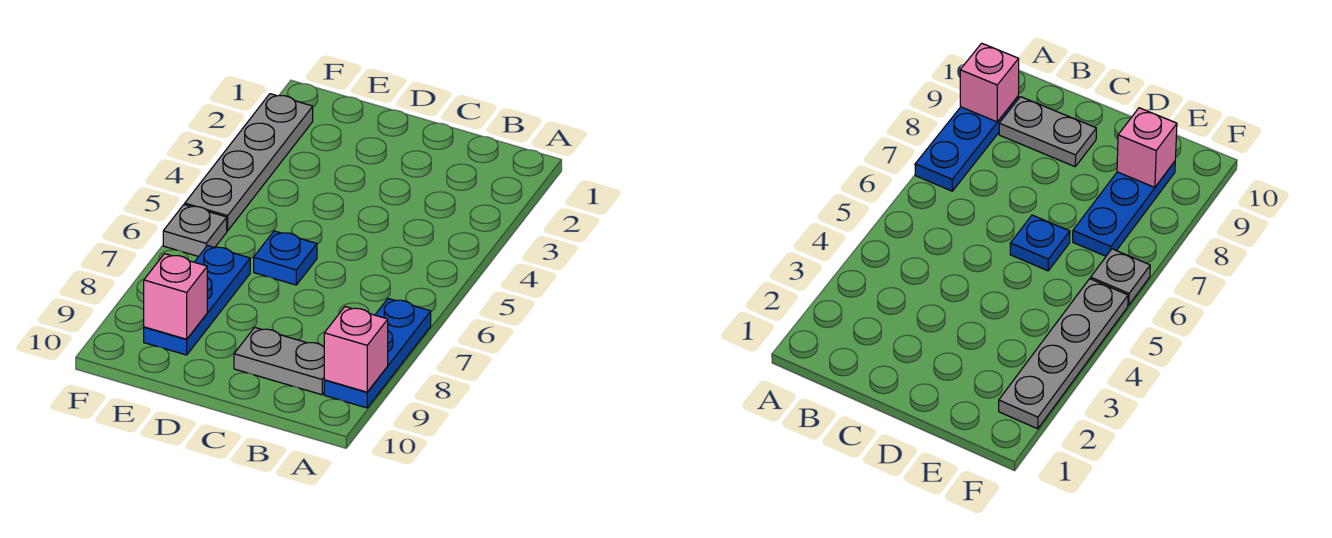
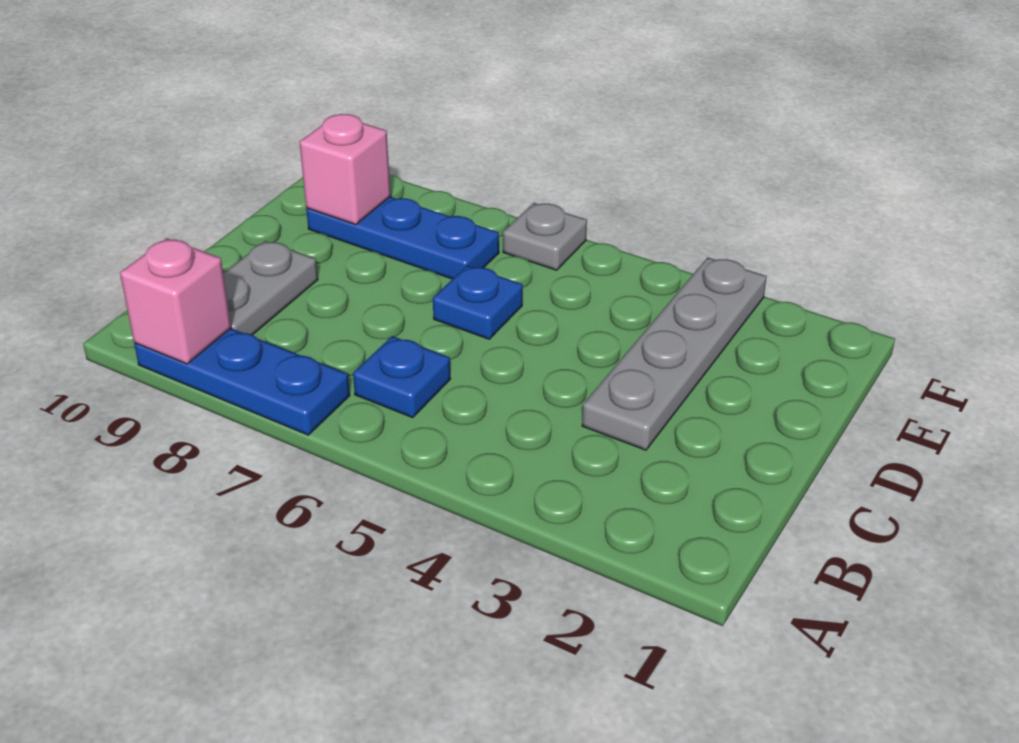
none -> blue 1x1 plate [353,336,450,418]
grey 1x4 plate [185,94,313,231] -> grey 1x4 plate turned to [582,258,767,450]

